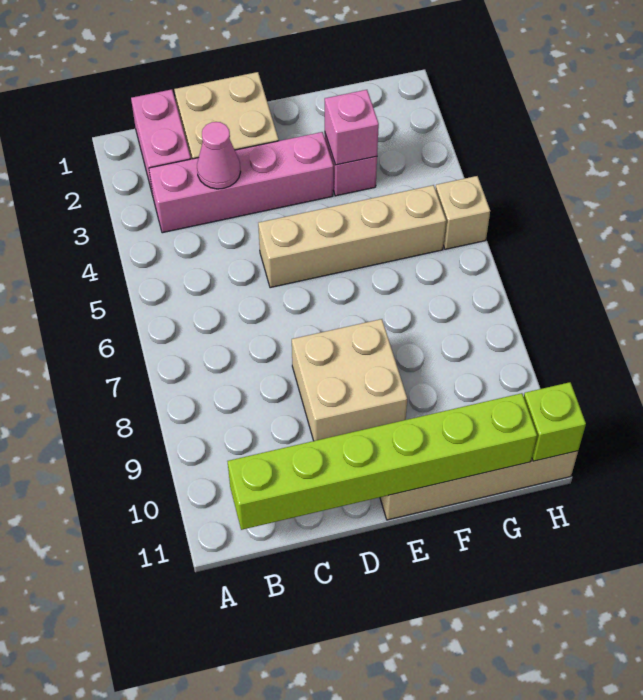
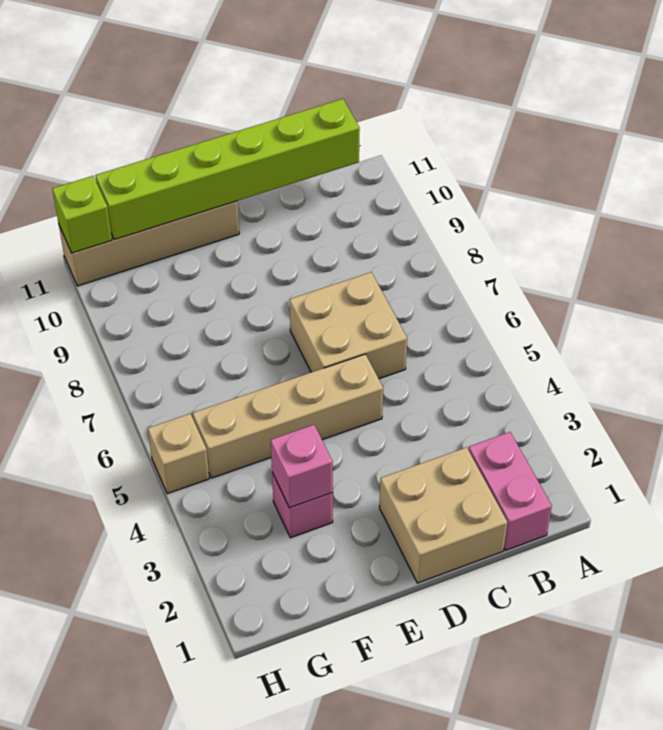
pink 1x4 brick [149,132,333,233] -> none
pink 1x1 cone [197,122,241,189] -> none
tan 2x2 brick [292,319,407,441] -> tan 2x2 brick moved to [290,272,407,379]

